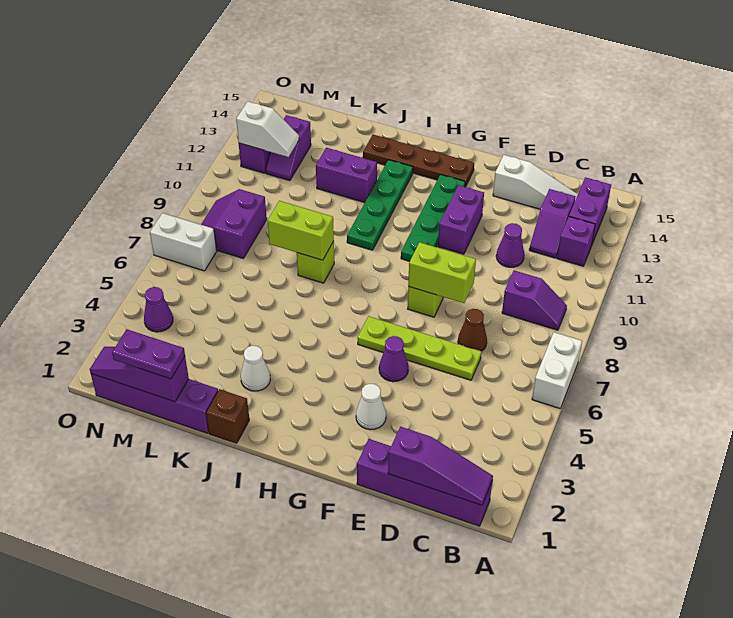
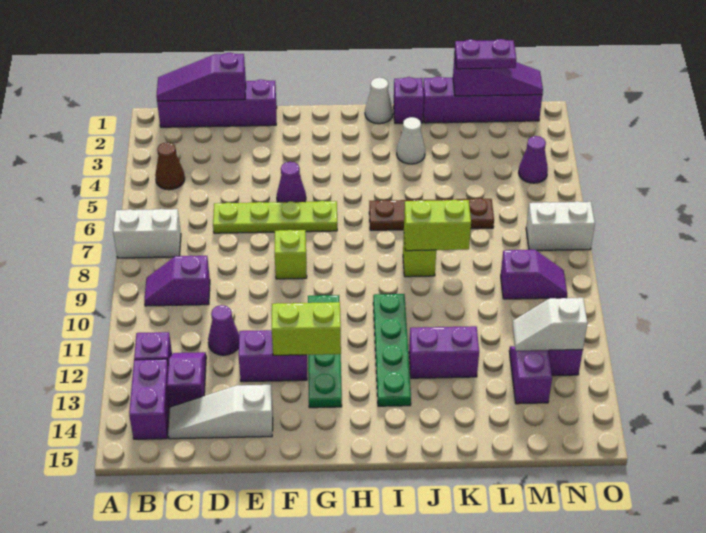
white 1x2 brick [532,332,582,408] -> white 1x2 brick turned to [113,209,181,258]
brown 1x1 cone [458,309,487,351] -> brown 1x1 cone moved to [155,142,185,190]
lime 1x2 brick [408,242,476,303] -> lime 1x2 brick moved to [272,302,341,355]
white 1x1 cone [356,384,386,430] -> white 1x1 cone moved to [365,78,393,124]
purple 1x2 brick [438,185,484,254] -> purple 1x2 brick turned to [239,330,307,382]
brown 1x4 plate [363,135,474,187] -> brown 1x4 plate moved to [369,198,494,230]
brown 1x1 brick [206,389,249,443] -> purple 1x1 brick [394,77,424,123]
purple 2x2 slope [201,189,267,258] -> purple 1x2 slope [501,250,567,299]

